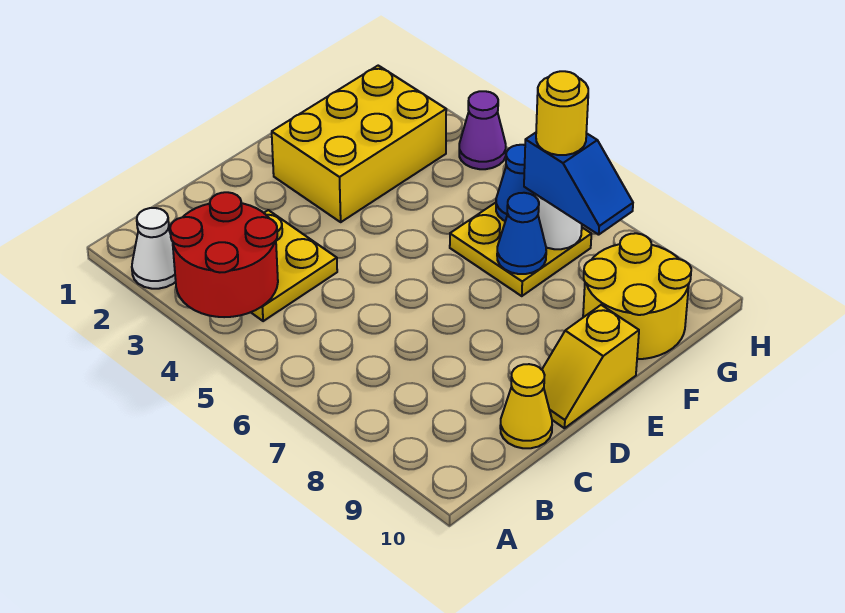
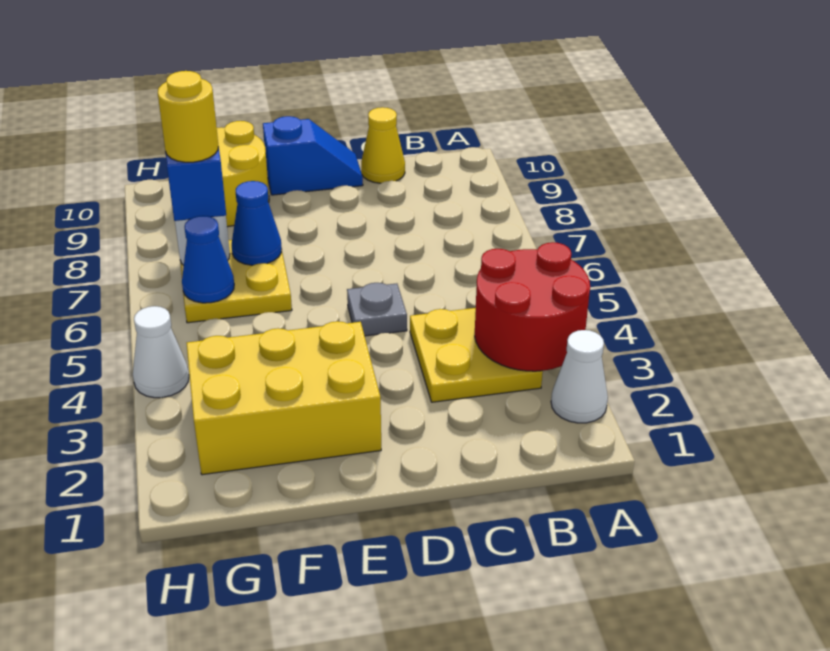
none -> grey 1x1 plate [347,283,407,336]
yellow 1x2 slope [542,305,639,428] -> blue 1x2 slope [263,116,363,195]
purple 1x1 cone [459,91,506,169] -> white 1x1 cone [133,306,189,398]

